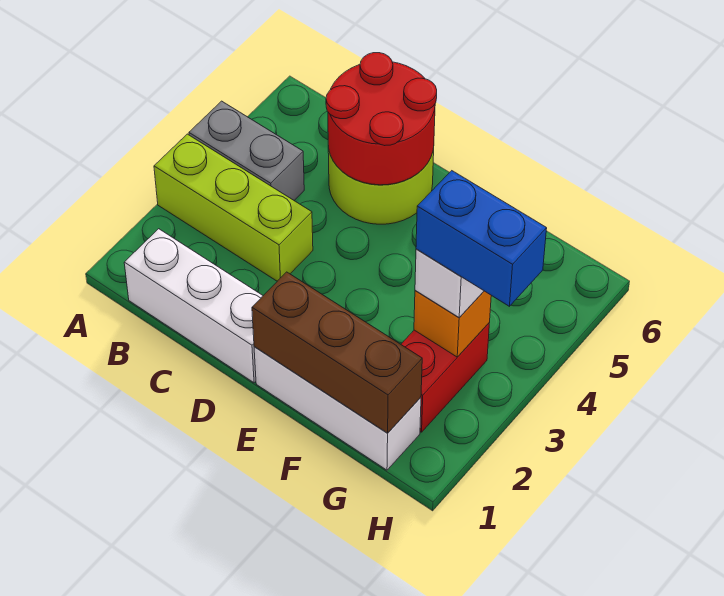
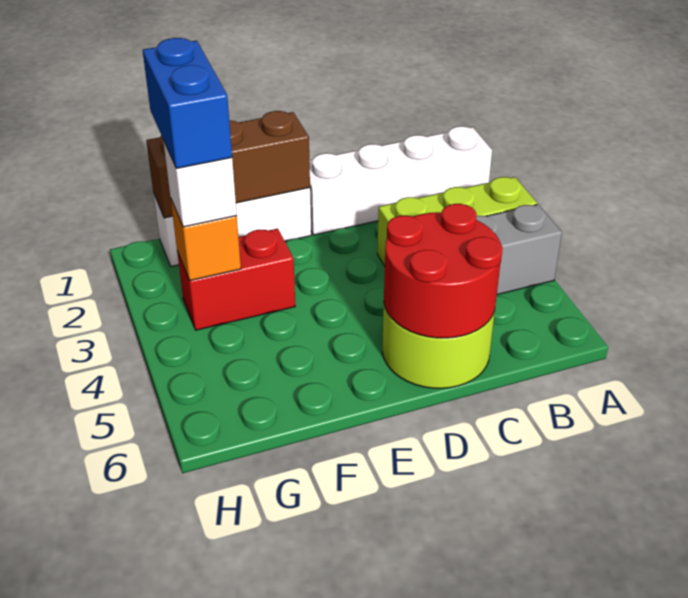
white 1x3 brick [124,229,263,383] -> white 1x4 brick [309,126,492,235]
red 1x2 brick [401,323,489,432] -> red 1x2 brick turned to [177,229,295,330]
blue 1x2 brick [416,171,547,306] -> blue 1x2 brick turned to [143,38,232,168]

